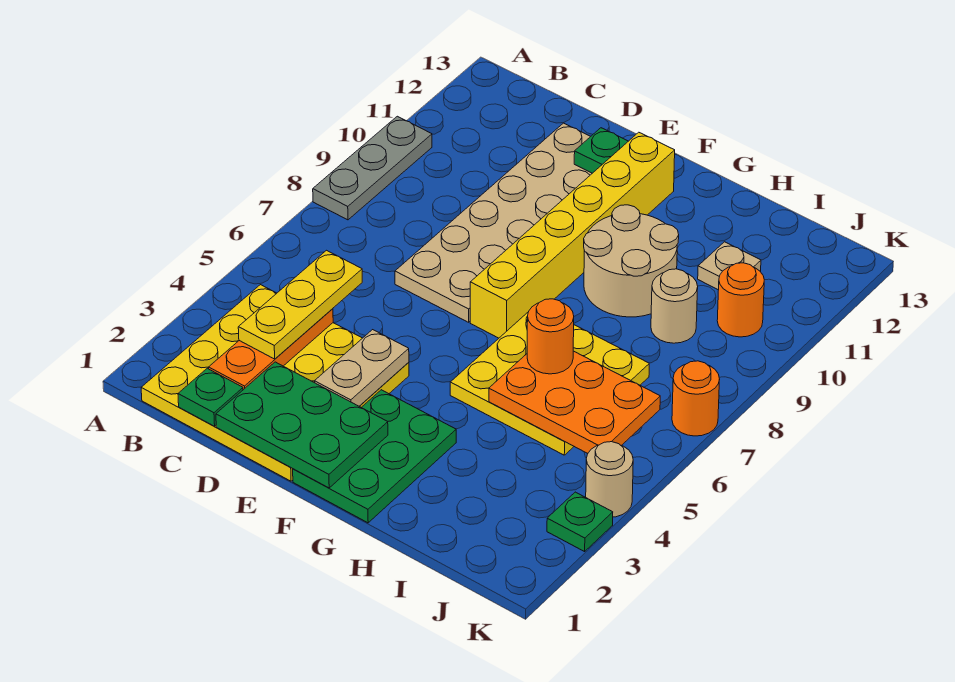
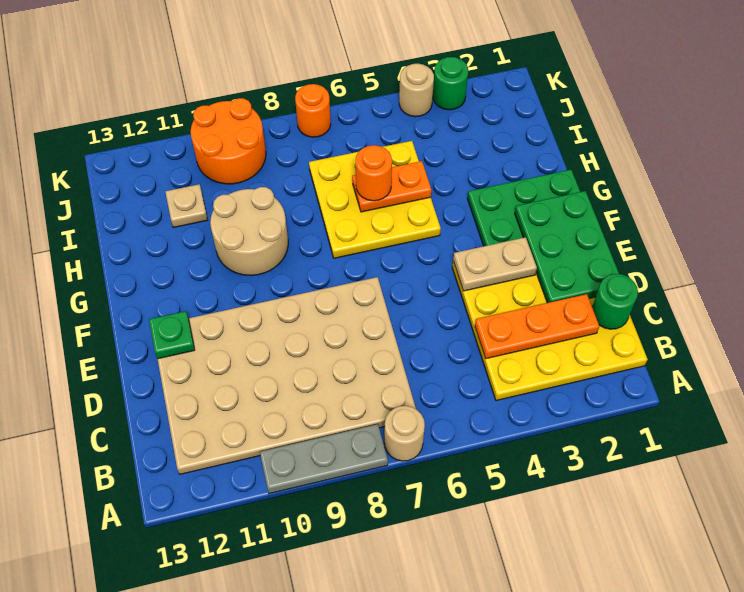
green 1x1 plate [178,368,243,426] -> green 1x1 round brick [592,274,638,329]
yellow 1x3 plate [238,250,362,359] -> none
tan 2x6 plate [395,123,592,322] -> tan 4x6 plate [158,277,416,474]
yellow 1x6 brick [470,132,675,338] -> none
orange 2x3 plate [489,351,660,453] -> orange 1x2 plate [352,161,431,212]
tan 1x1 round brick [651,269,698,343] -> tan 1x1 round brick moved to [384,406,425,461]
orange 1x1 round brick [717,263,764,337] -> orange 2x2 round brick [191,98,266,184]
green 1x1 plate [547,492,613,552] -> green 1x1 round brick [433,57,468,110]

